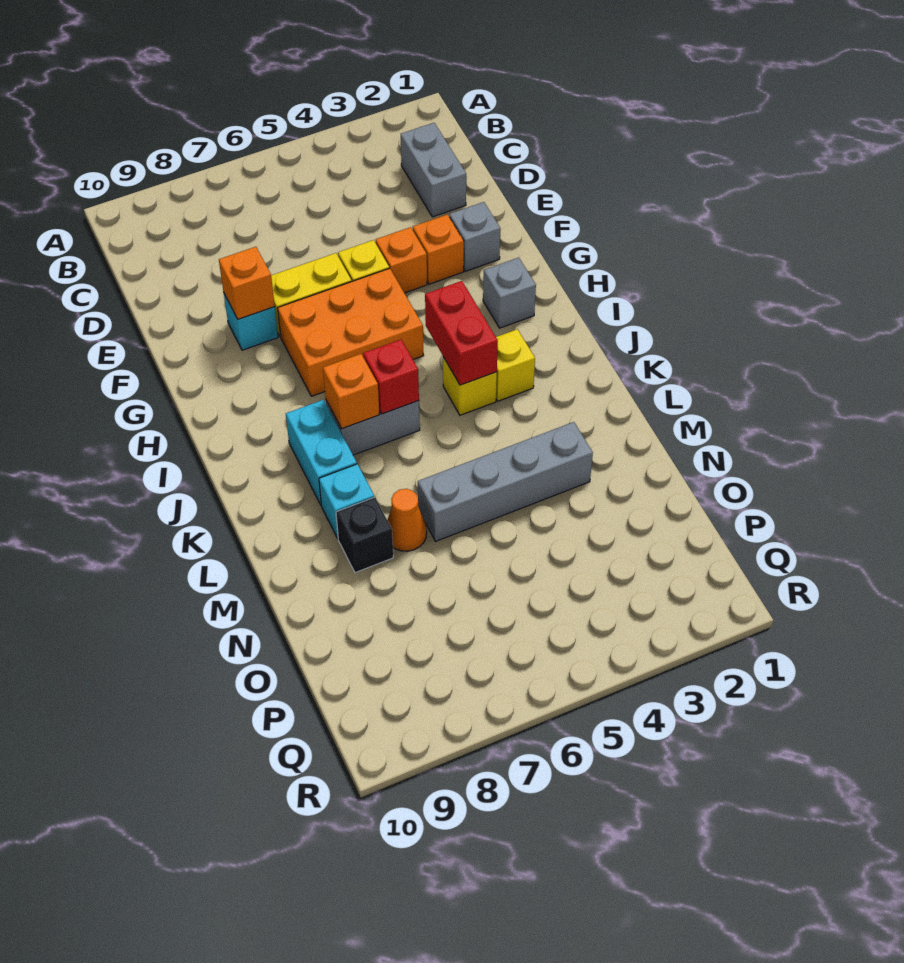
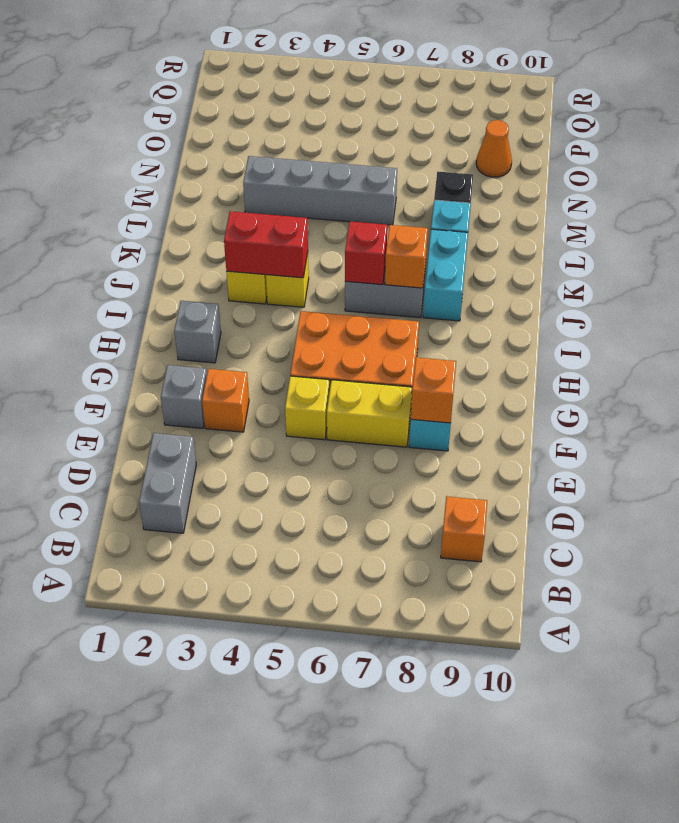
orange 1x1 brick [376,227,427,293] -> orange 1x1 brick moved to [441,496,487,562]
red 1x2 brick [425,281,498,385] -> red 1x2 brick turned to [224,211,308,278]
orange 1x1 cone [387,489,427,551] -> orange 1x1 cone moved to [476,120,512,177]

